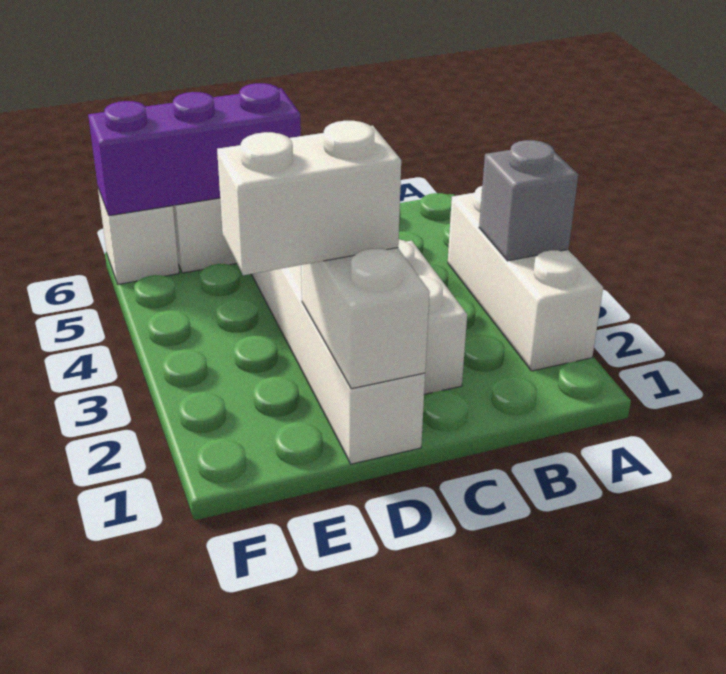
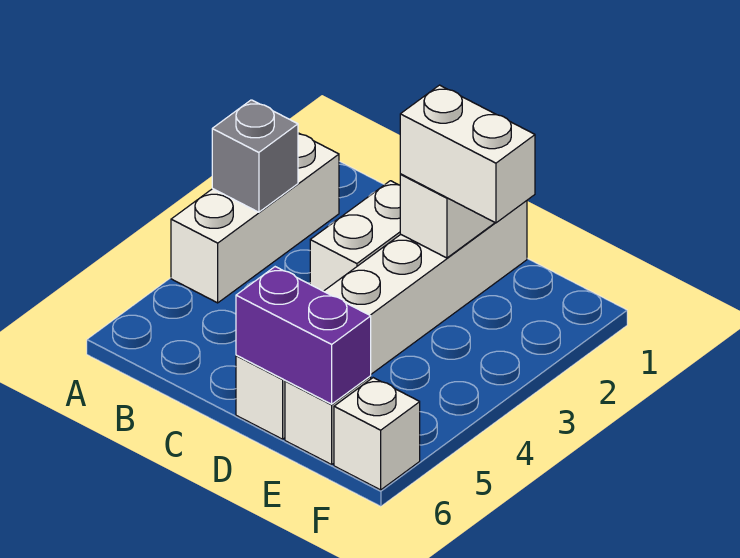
purple 1x3 brick [88,83,301,216] -> purple 1x2 brick [236,267,371,404]

